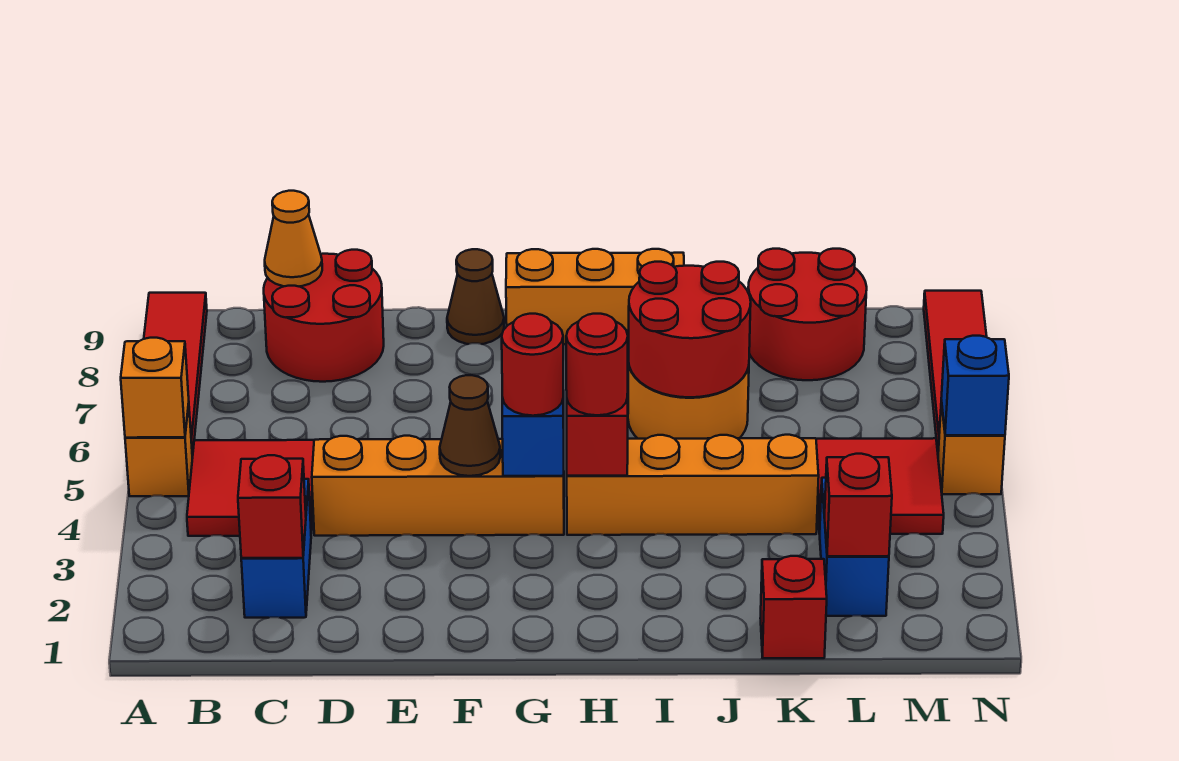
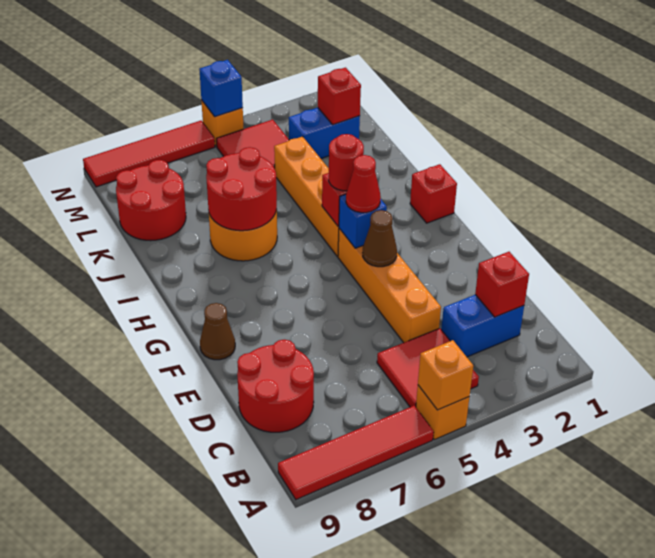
orange 1x1 cone [265,191,322,287] -> none
red 1x1 round brick [502,314,563,416] -> red 1x1 cone [346,155,381,213]
orange 1x3 brick [506,249,684,344] -> none
red 1x1 brick [760,556,827,658] -> red 1x1 brick moved to [410,164,457,223]

